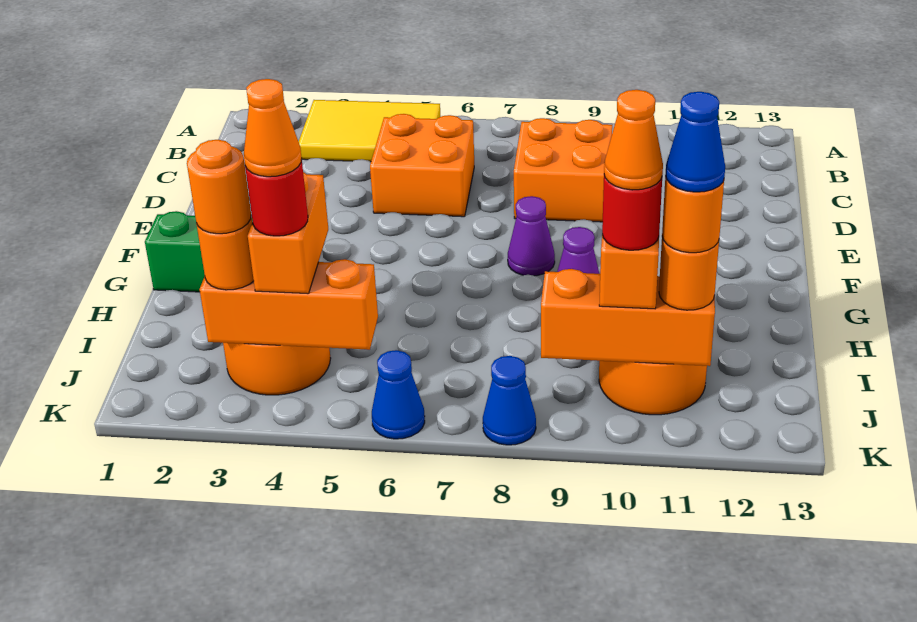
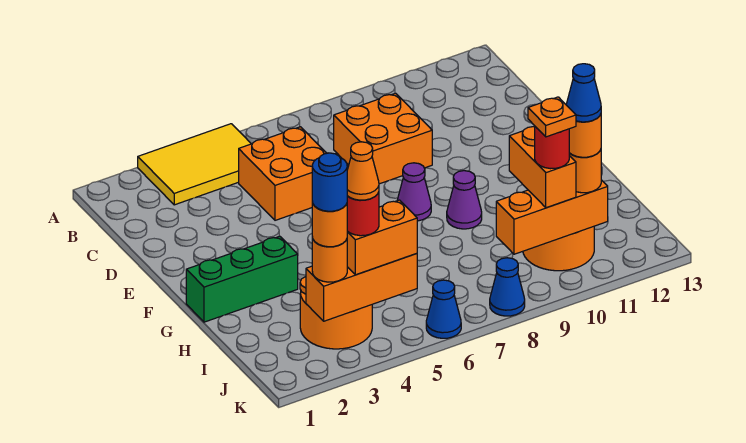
orange 1x2 brick [248,172,328,294] -> orange 1x2 brick turned to [347,200,417,275]
none -> blue 1x1 round brick [312,153,347,211]
orange 1x1 cone [604,90,663,190] -> orange 1x1 plate [528,97,576,137]

